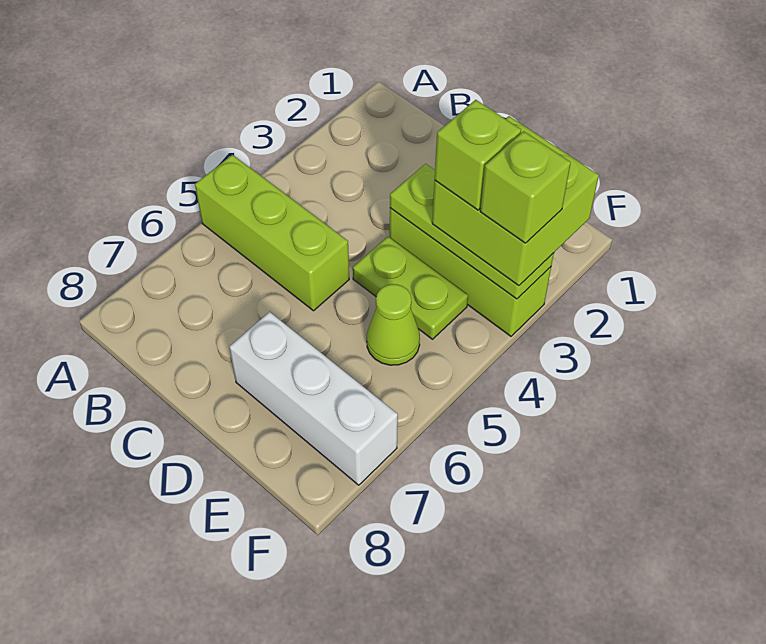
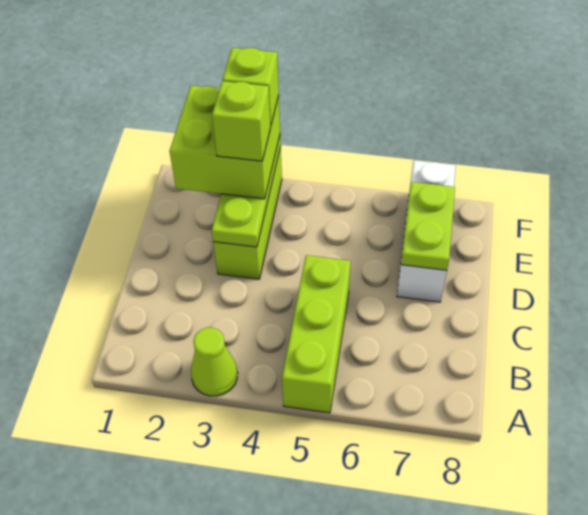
lime 1x2 plate [353,237,468,339] -> lime 1x2 plate moved to [401,182,455,270]
lime 1x1 cone [367,284,420,365] -> lime 1x1 cone moved to [191,328,238,396]

